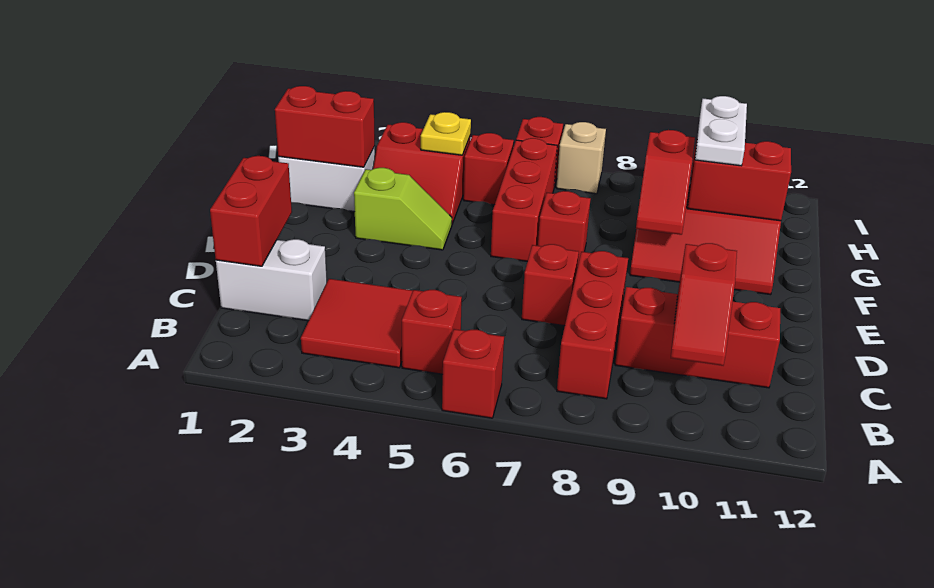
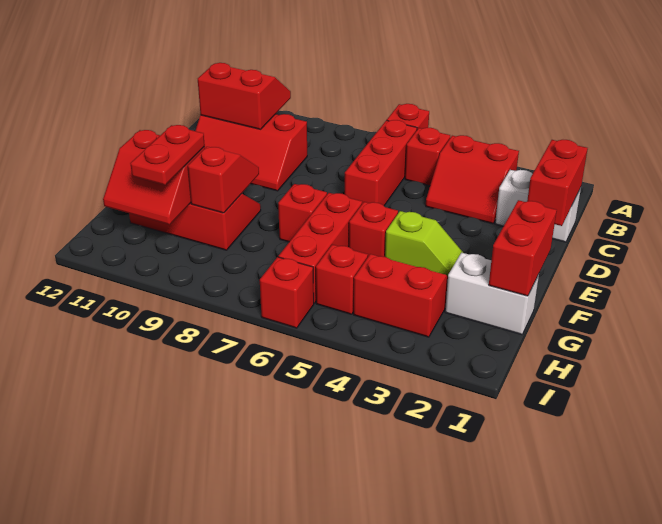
red 2x2 tile [301,279,413,368] -> red 2x2 slope [426,135,519,224]
red 1x3 brick [557,251,628,399] -> red 1x3 brick moved to [345,120,417,206]
red 1x2 slope [671,243,737,366] -> red 2x2 slope [198,63,291,129]
red 1x1 brick [522,244,579,326] -> red 1x1 brick moved to [349,202,398,257]
lime 1x2 slope [354,168,452,250] -> lime 1x2 slope turned to [385,211,463,276]
red 1x2 brick [275,86,375,167] -> red 1x2 brick turned to [489,200,557,296]
white 1x2 plate [695,96,747,166] -> red 1x2 plate [130,125,205,185]
yellow 1x1 plate [421,112,471,155] -> none
tan 1x1 brick [556,122,606,194] -> none

